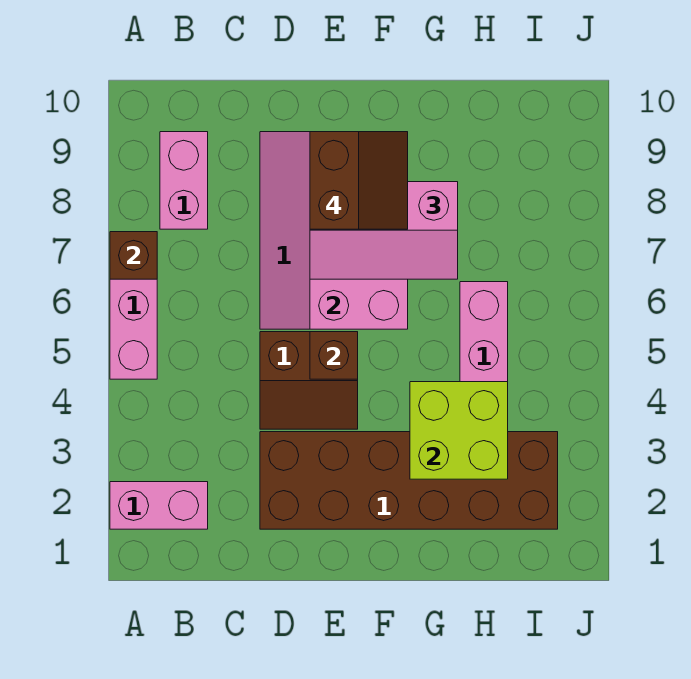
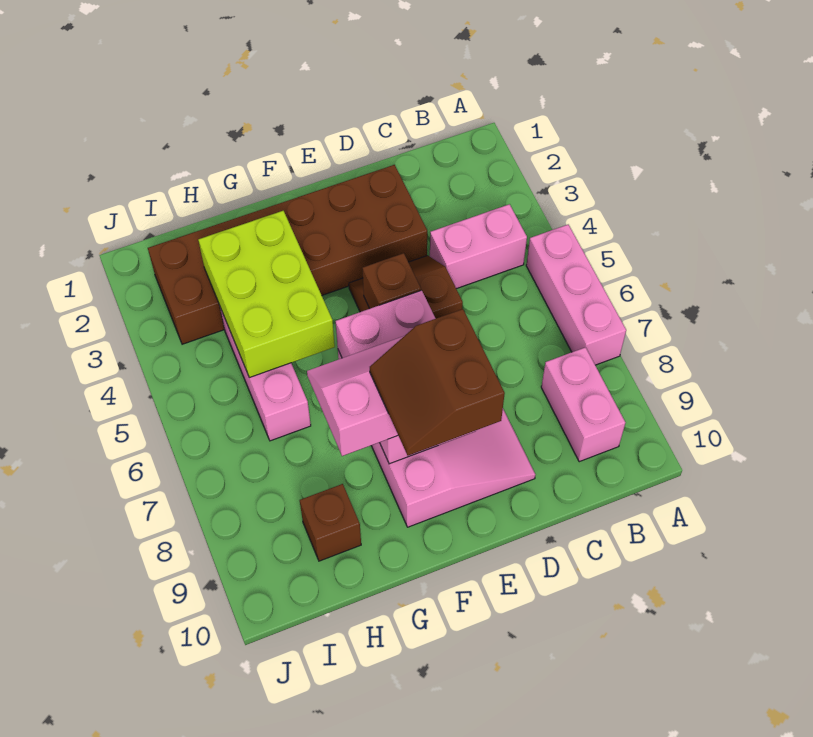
pink 1x2 brick [110,482,208,529] -> pink 1x2 brick moved to [430,204,527,289]
brown 1x1 brick [110,232,157,279] -> brown 1x1 brick moved to [300,484,361,561]
lime 2x2 brick [410,382,508,479] -> lime 2x3 brick [198,211,335,378]

